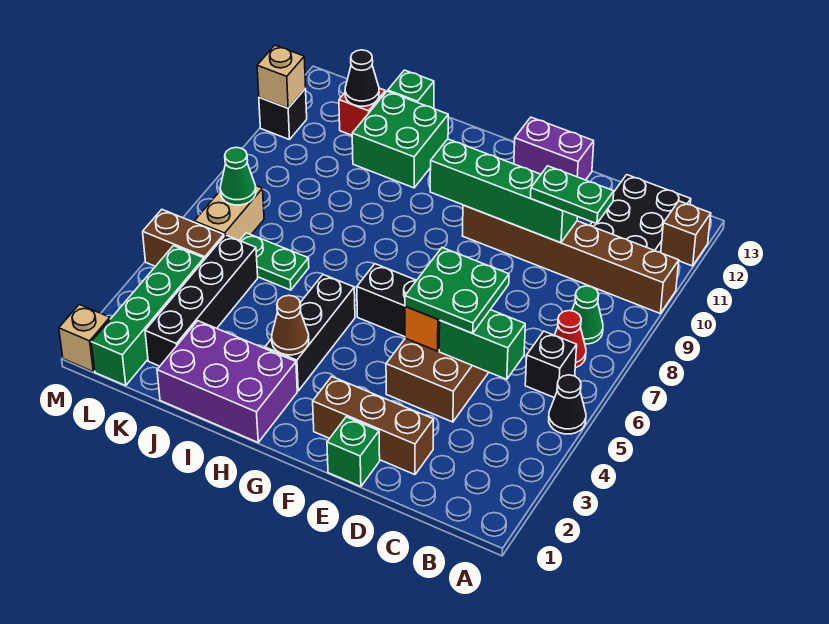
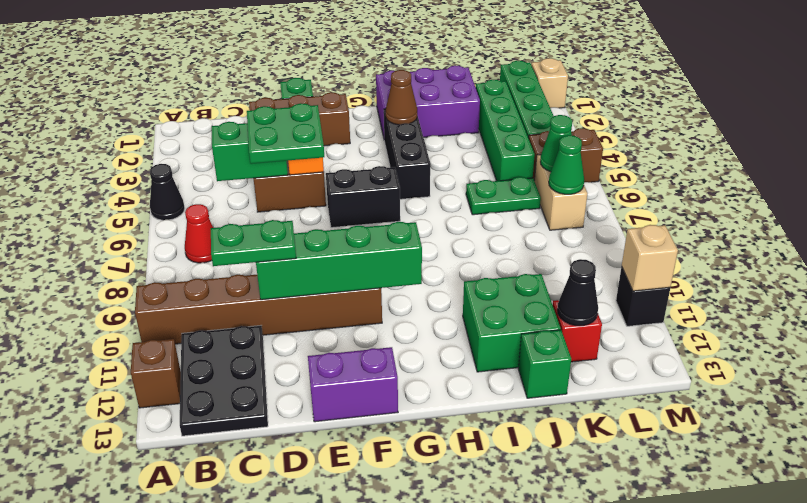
black 1x1 brick [525,331,577,398] -> none
green 1x1 cone [572,286,603,344] -> green 1x1 cone moved to [540,115,572,172]
black 1x4 brick [145,235,258,366] -> green 1x4 brick [476,80,535,181]

